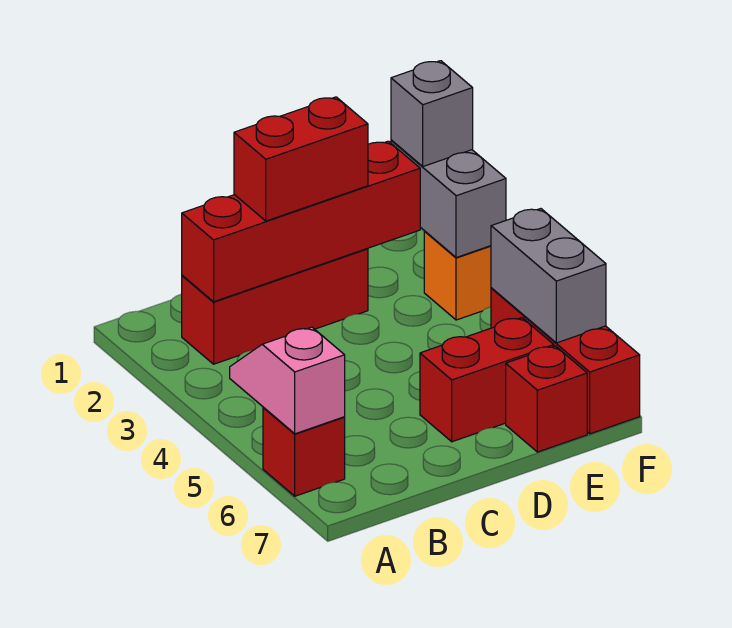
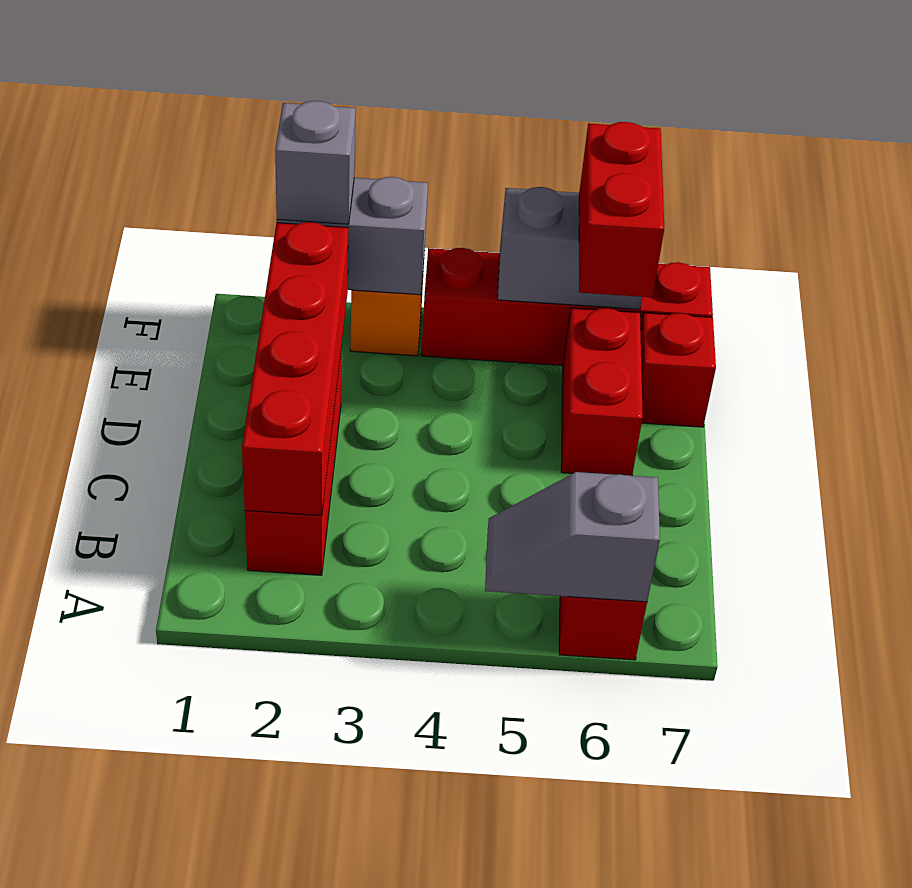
pink 1x2 slope [230,327,345,434] -> grey 1x2 slope [485,472,660,602]
red 1x2 brick [234,97,368,221] -> red 1x2 brick moved to [579,122,664,297]
red 1x3 brick [491,288,640,434] -> red 1x4 brick [421,248,713,366]

